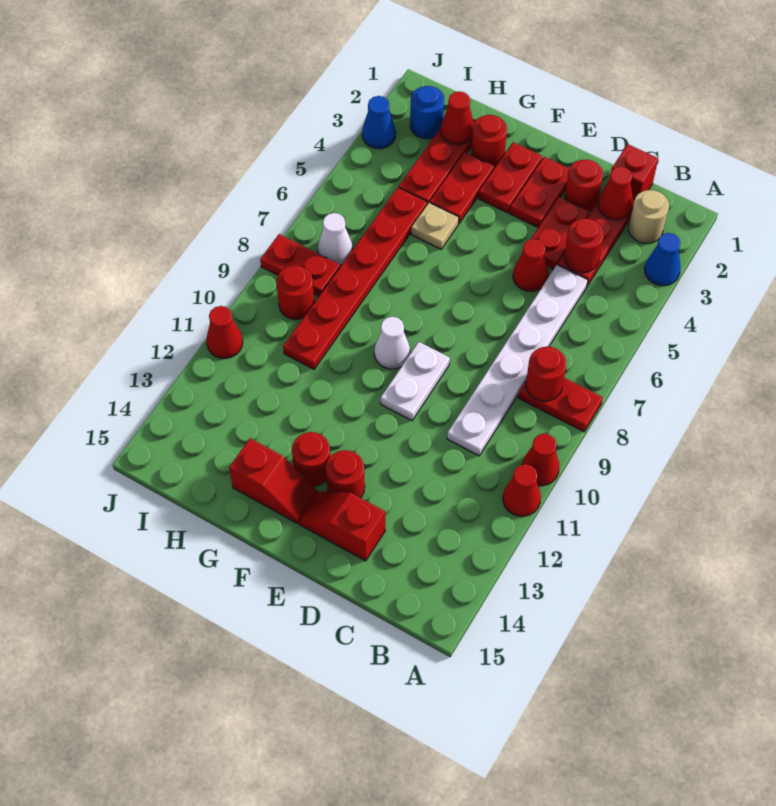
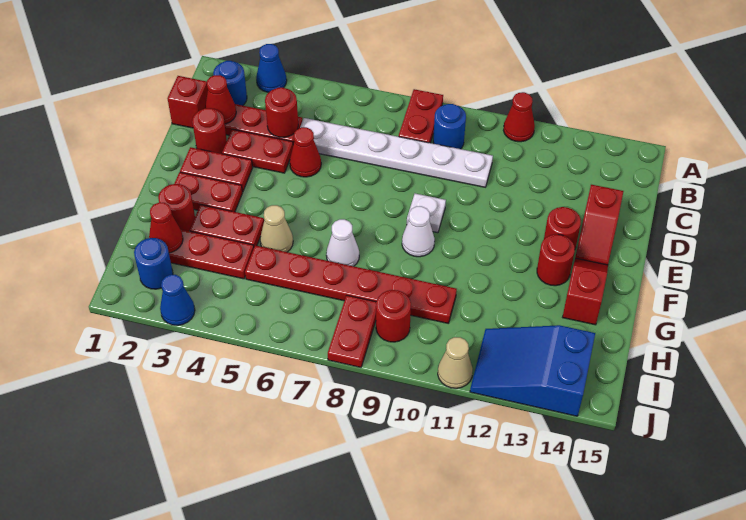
red 1x1 cone [522,433,559,486] -> none
tan 1x1 round brick [629,190,669,243] -> blue 1x1 round brick [213,61,247,106]
red 1x1 round brick [526,347,566,401] -> none
none -> blue 1x1 round brick [433,104,466,149]
white 1x2 plate [381,342,450,421] -> white 1x1 plate [407,194,446,233]
tan 1x1 plate [411,202,459,249] -> tan 1x1 cone [260,205,293,252]
white 1x1 cone [318,213,353,265] -> white 1x1 cone moved to [326,219,359,266]
none -> blue 2x3 slope [470,325,595,416]
red 1x1 cone [206,306,243,358] -> tan 1x1 cone [438,337,473,388]

